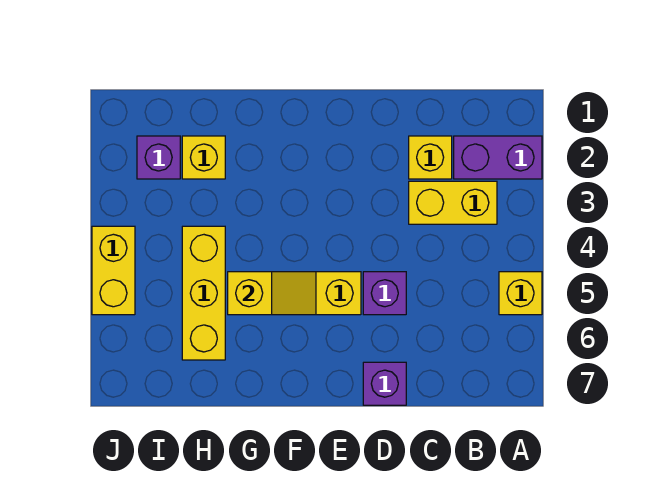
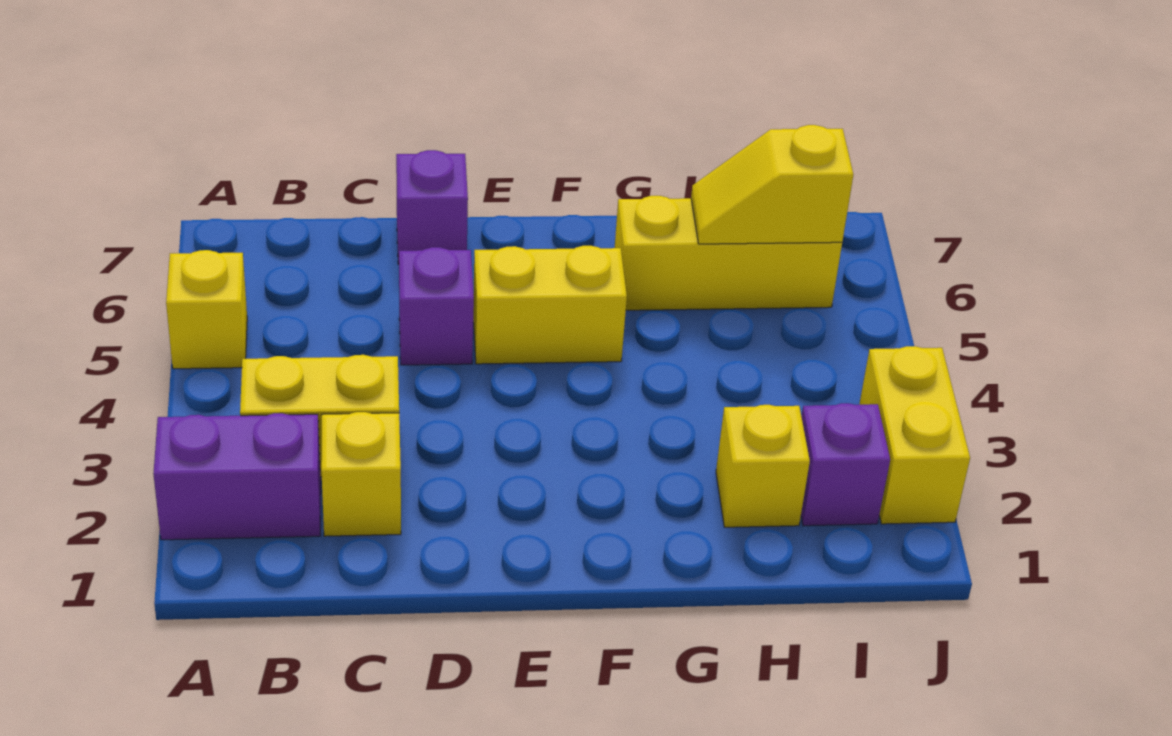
yellow 1x2 slope [228,272,316,315] -> yellow 1x2 slope moved to [691,125,853,244]
yellow 1x3 brick [182,226,225,360] -> yellow 1x3 brick turned to [615,196,842,310]
yellow 1x2 brick [92,226,135,315] -> yellow 1x2 brick moved to [859,346,970,524]

